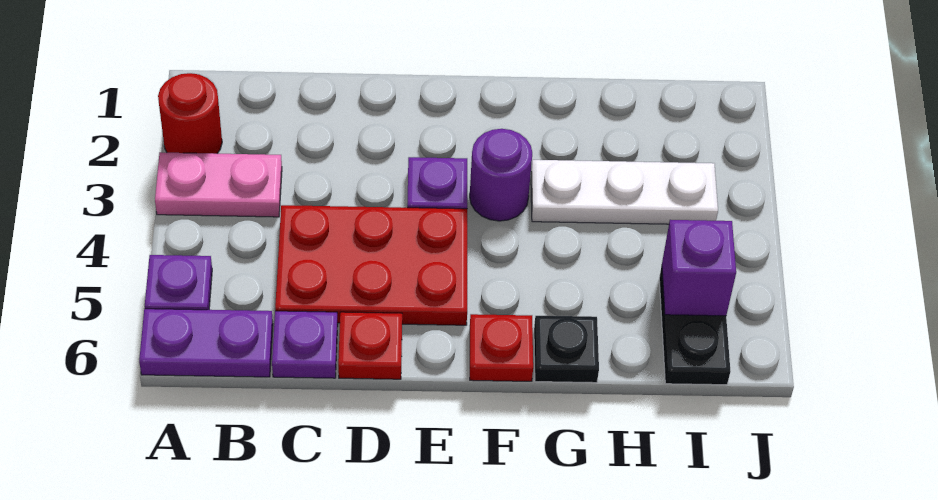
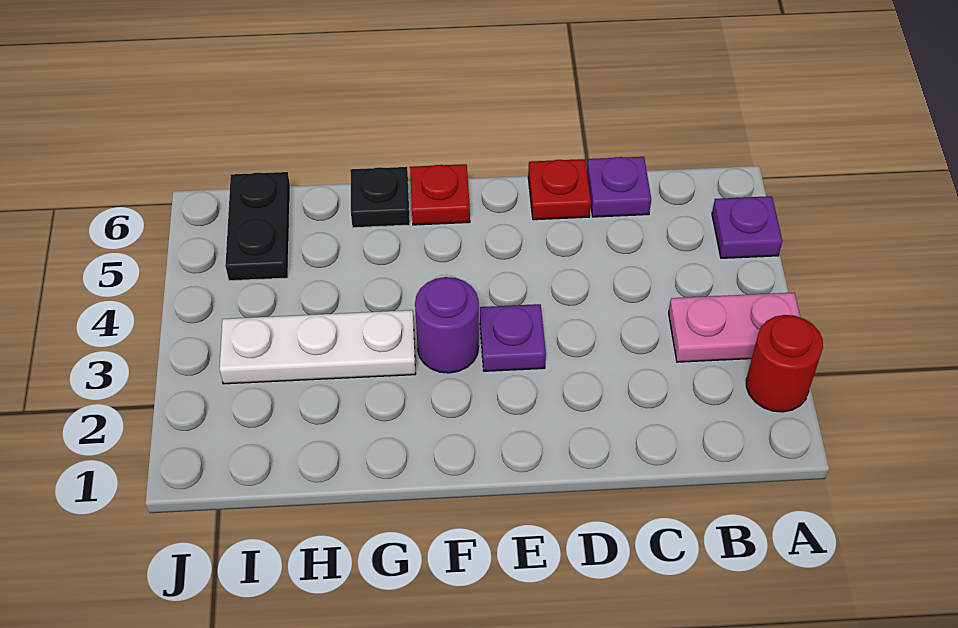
purple 1x2 plate [139,309,273,377] -> none
red 2x3 plate [275,205,467,325] -> none
purple 1x1 brick [662,220,736,316] -> none

